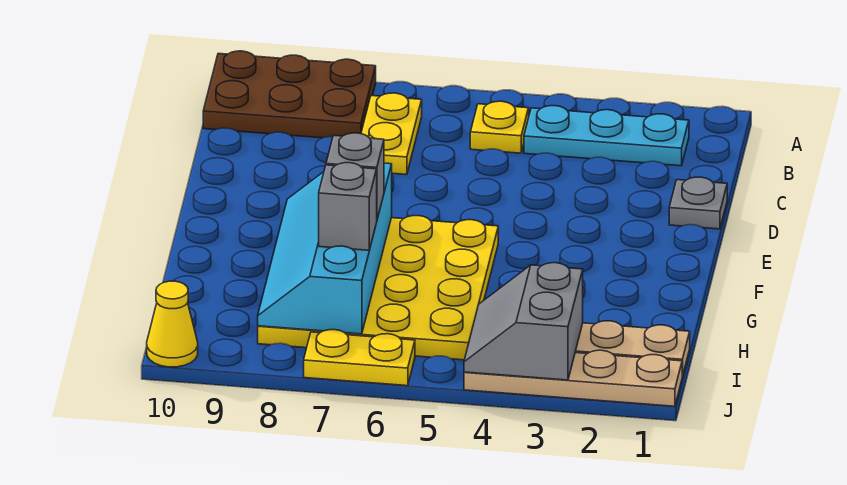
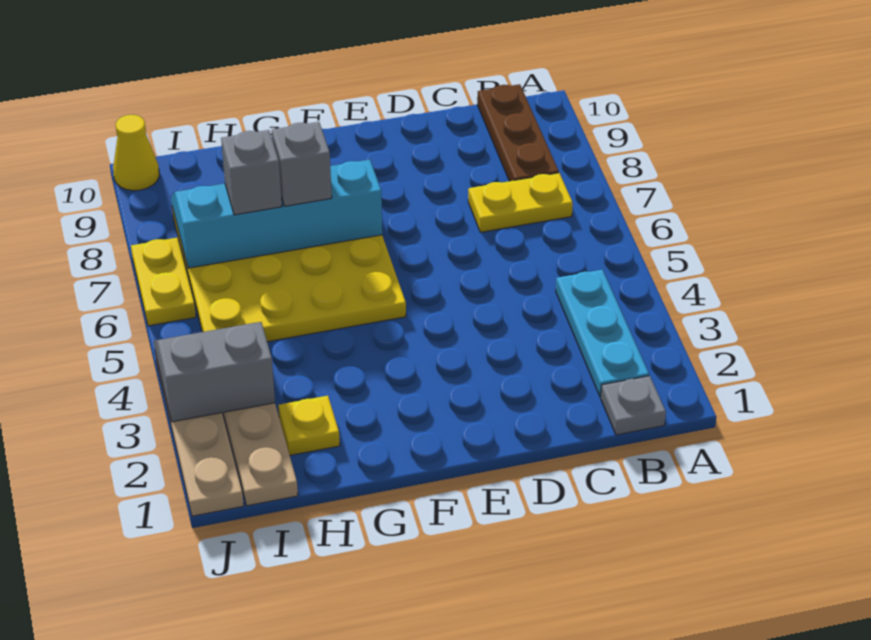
brown 2x3 plate [203,51,376,138] -> brown 1x3 plate [477,84,559,181]
yellow 1x1 plate [470,101,529,153] -> yellow 1x1 plate moved to [278,396,340,455]
grey 1x1 plate [669,177,727,229] -> grey 1x1 plate moved to [601,376,666,435]

